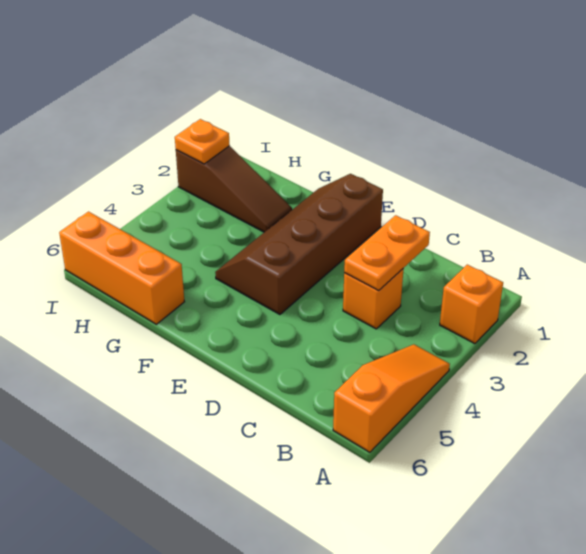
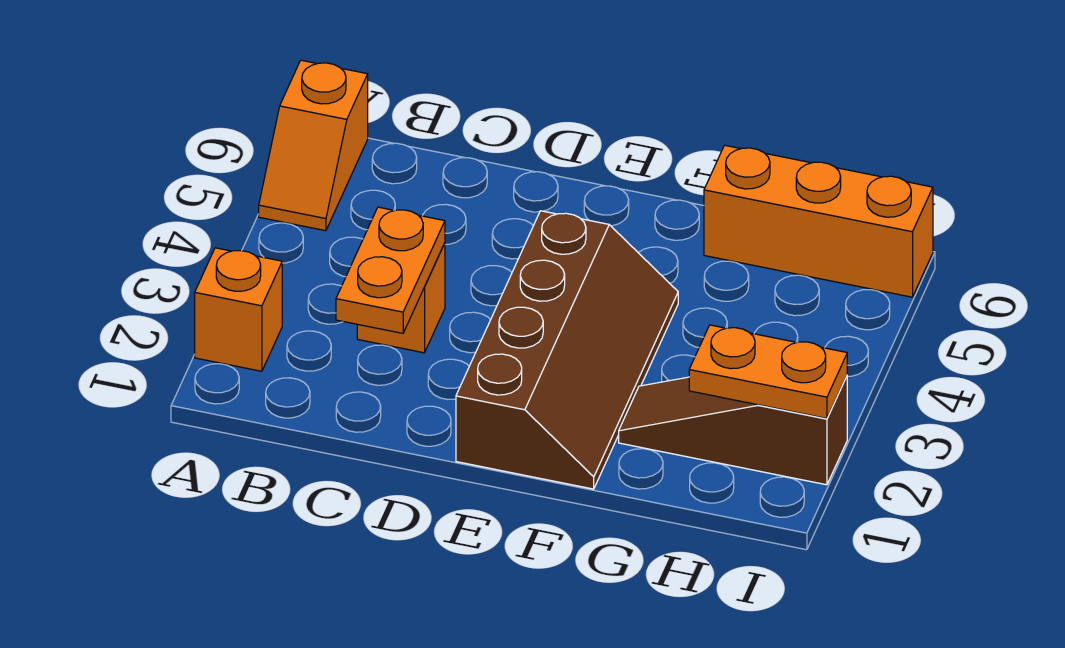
orange 1x3 slope [333,344,450,452] -> orange 1x2 slope [259,60,368,231]
orange 1x1 plate [175,119,230,164] -> orange 1x2 plate [689,325,847,419]

